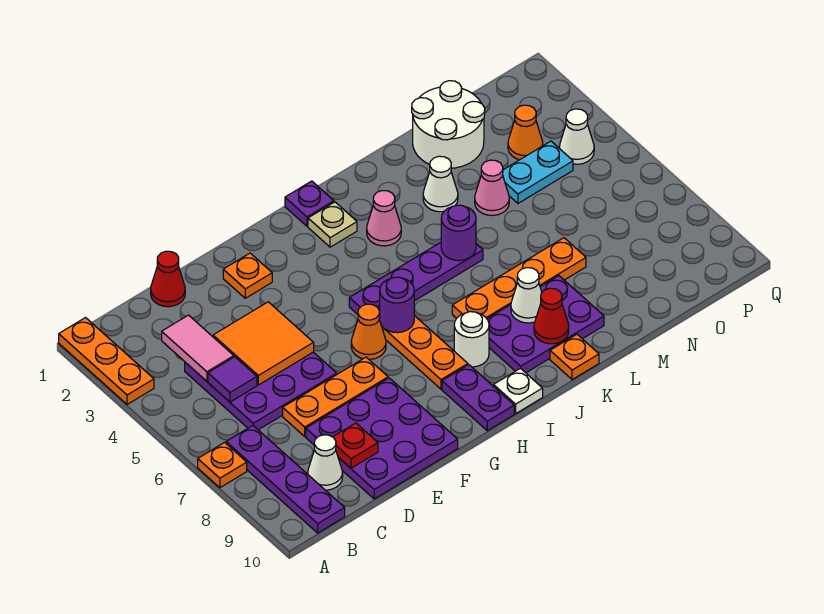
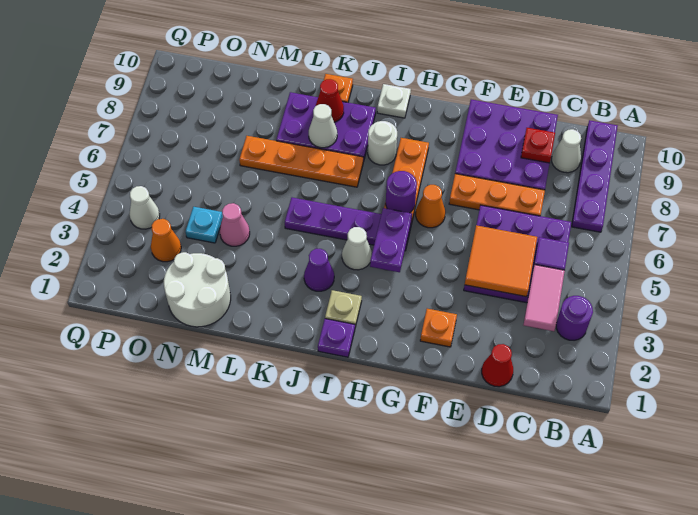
orange 1x3 plate [59,318,154,404] -> none
orange 1x1 plate [198,442,247,488] -> none
purple 1x2 plate [442,365,514,431] -> purple 1x2 plate moved to [370,208,412,272]
pink 1x1 cone [367,191,401,246] -> purple 1x1 cone [304,249,334,291]
purple 1x1 round brick [441,205,476,261] -> purple 1x1 round brick moved to [556,296,593,340]
white 1x1 cone [423,156,458,212] -> white 1x1 cone moved to [342,227,372,270]
cyan 1x2 plate [503,141,573,203] -> cyan 1x1 plate [186,207,223,243]

